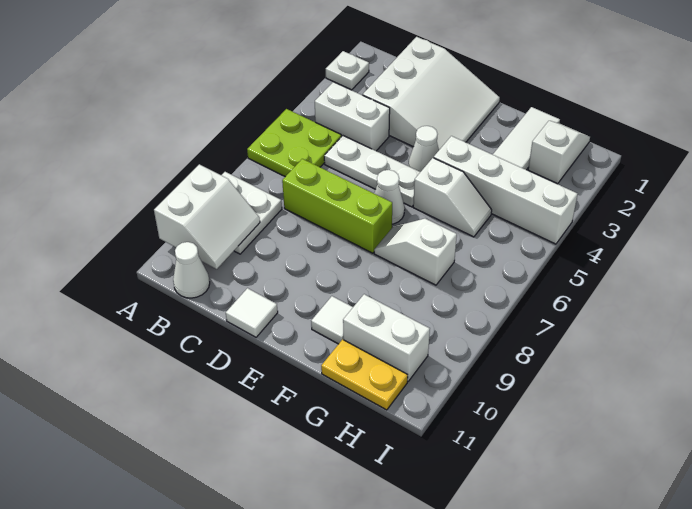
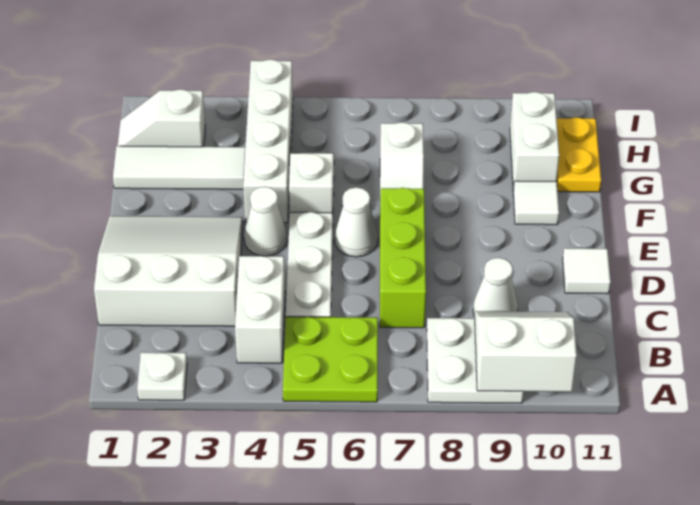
white 1x1 cone [173,242,210,298] -> white 1x1 cone moved to [473,258,518,316]

